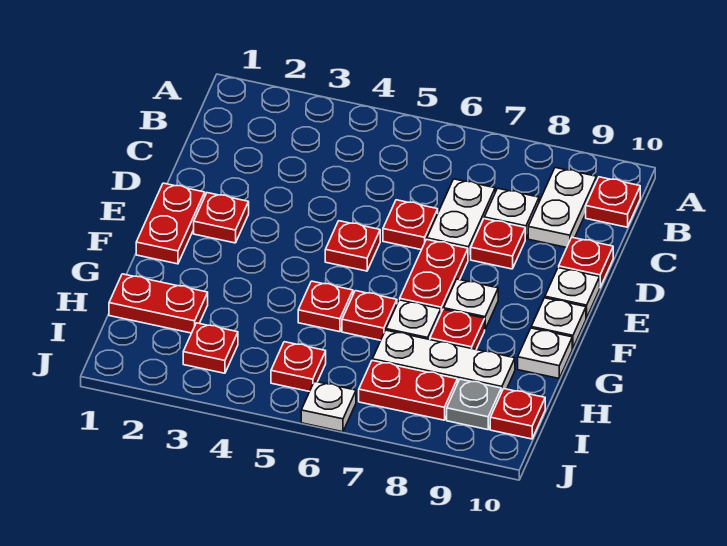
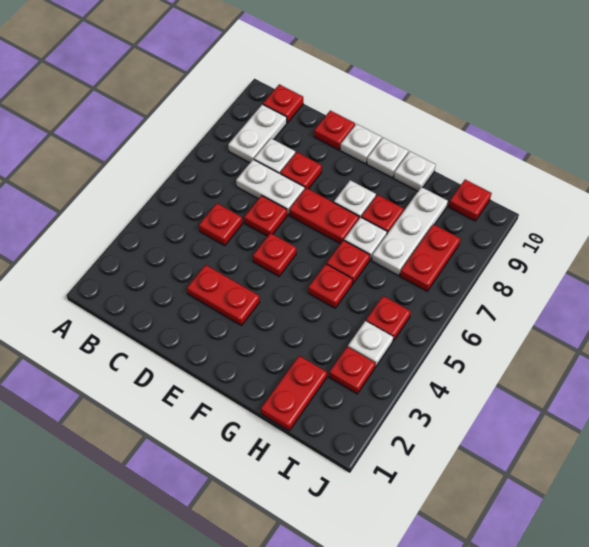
white 1x2 plate [528,168,597,248] -> white 1x2 plate turned to [228,104,287,163]
red 1x2 plate [136,183,205,264] -> red 1x2 plate moved to [187,265,260,326]
red 1x1 plate [194,193,249,243] -> red 1x1 plate moved to [199,203,242,246]
grey 1x1 plate [447,379,501,430] -> none
white 1x1 plate [301,381,356,432] -> white 1x1 plate moved to [348,321,393,367]

